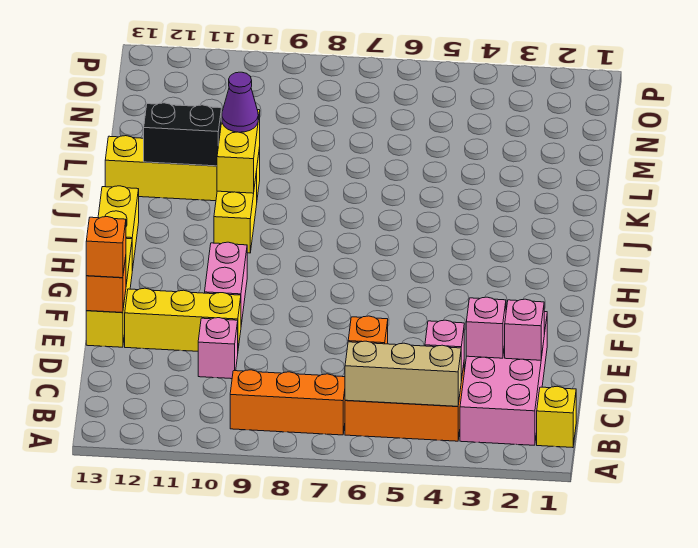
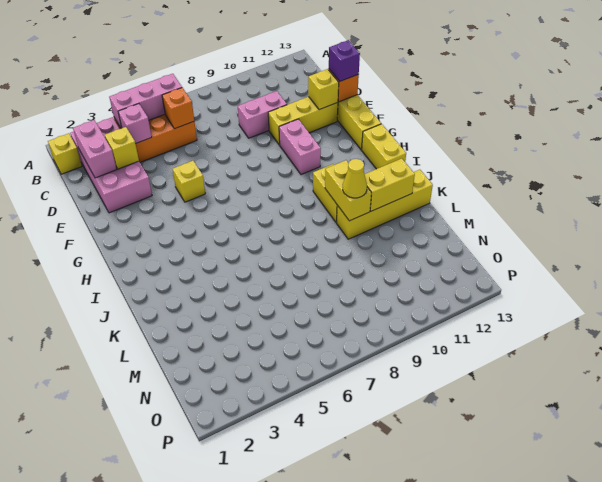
tan 1x3 brick [345,341,461,406] -> pink 1x3 brick [109,74,182,128]
orange 1x3 brick [230,370,345,435] -> none
pink 1x1 brick [505,299,544,360] -> pink 1x2 brick [73,120,117,178]
pink 1x1 brick [466,297,506,358] -> yellow 1x1 brick [105,127,139,169]
pink 1x1 brick [198,318,238,379] -> pink 1x2 brick [238,91,287,138]
none -> yellow 1x1 brick [308,69,339,110]
orange 1x1 brick [86,217,126,278] -> purple 1x1 brick [329,40,360,81]
none -> yellow 1x1 brick [173,161,205,202]
purple 1x1 cone [221,72,258,132] -> yellow 1x1 cone [343,159,367,198]
black 1x2 brick [144,103,221,166] -> yellow 1x2 brick [365,158,415,211]

